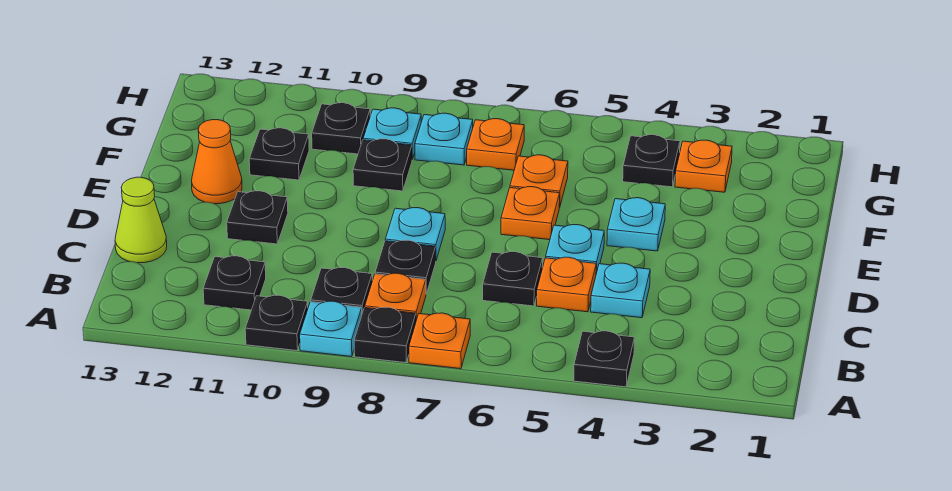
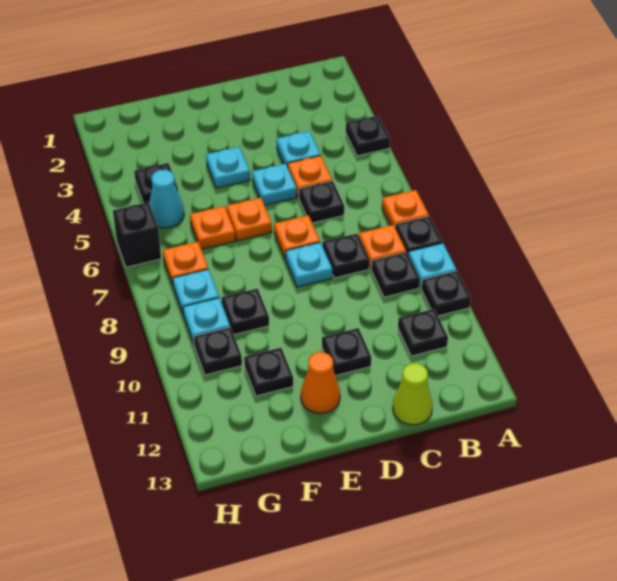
orange 1x1 plate [675,140,732,192] -> orange 1x1 plate moved to [274,215,320,259]
none -> cyan 1x1 cone [149,170,184,228]
none -> black 1x1 brick [113,202,161,267]

